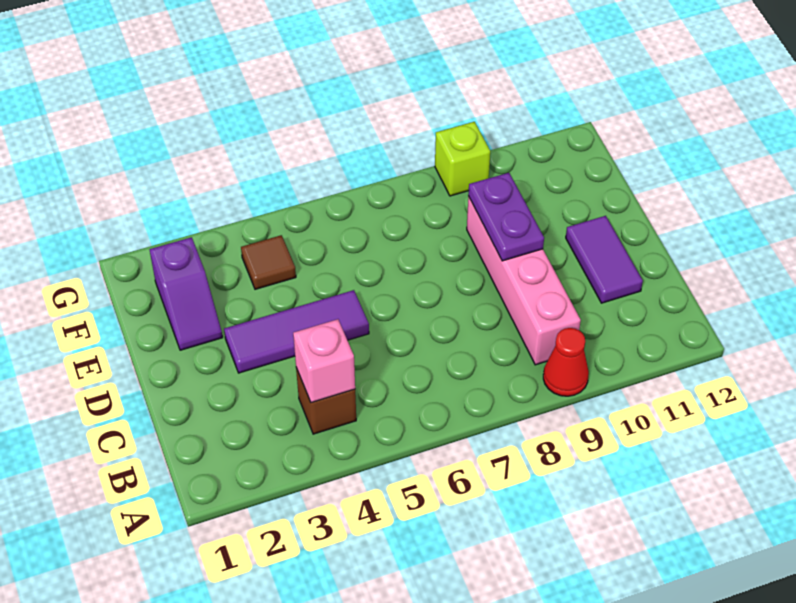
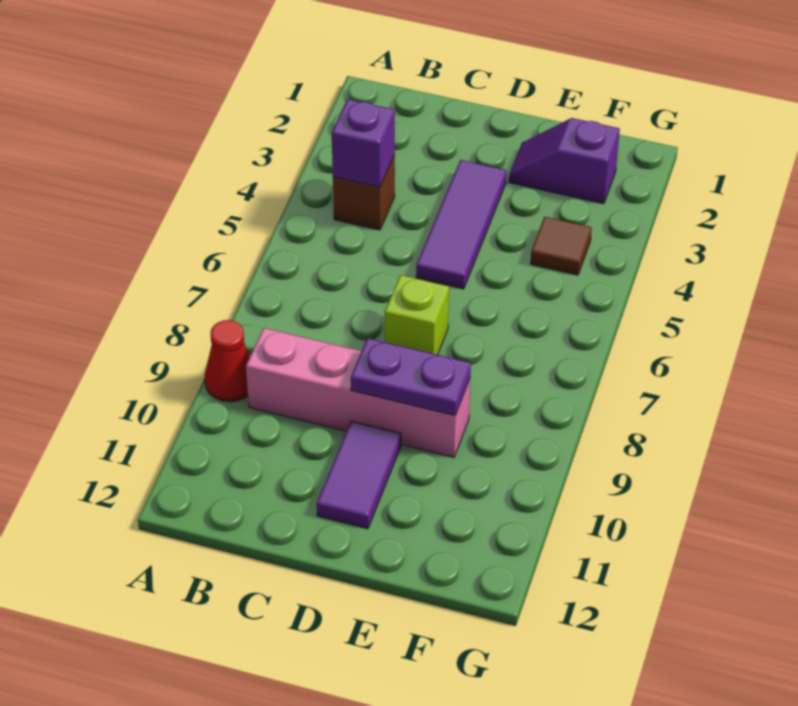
pink 1x1 brick [293,319,355,403] -> purple 1x1 brick [332,99,395,187]
purple 1x2 tile [566,216,643,303] -> purple 1x2 tile turned to [317,421,401,529]
lime 1x1 brick [435,122,490,196] -> lime 1x1 brick moved to [385,275,449,355]

